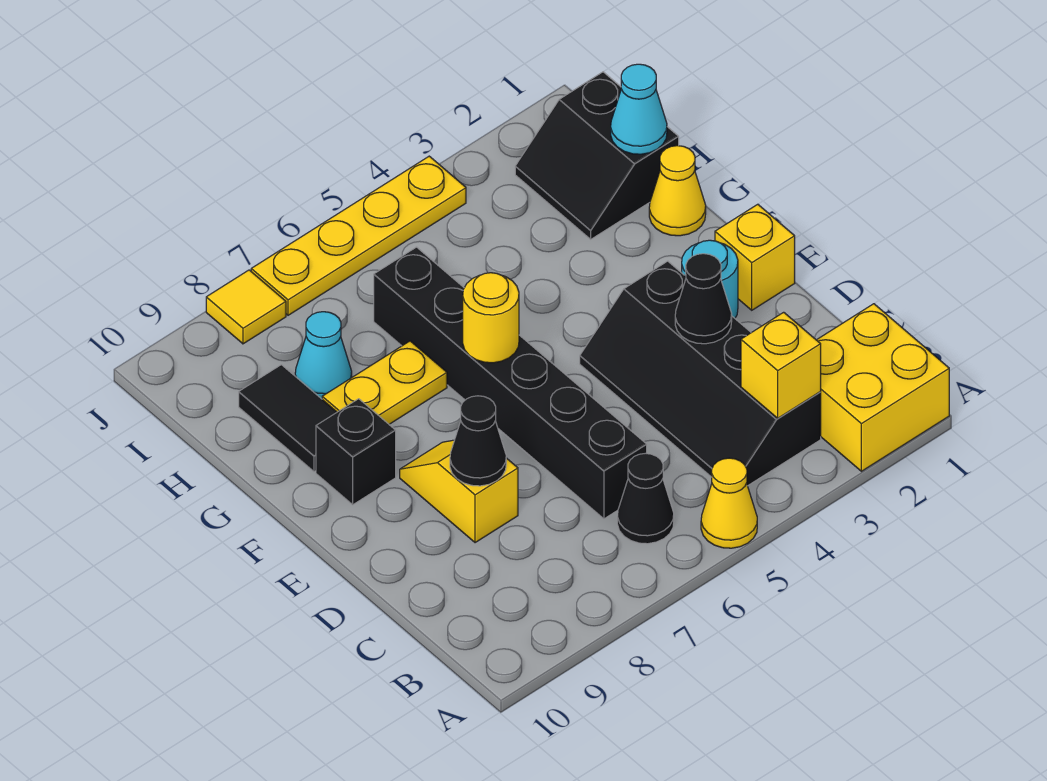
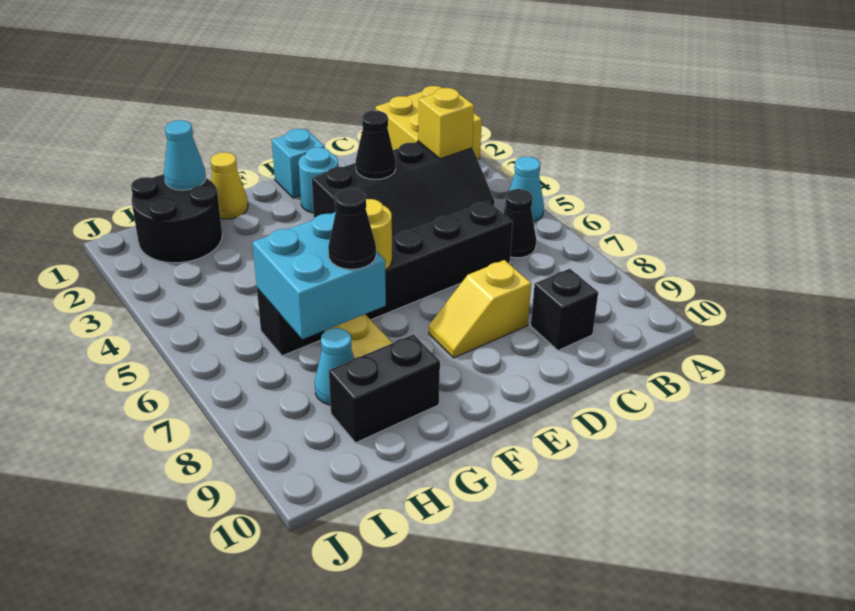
yellow 1x1 cone [701,458,757,548] -> cyan 1x1 cone [504,157,544,222]
black 1x1 cone [450,396,506,486] -> black 1x1 cone moved to [328,188,376,269]
yellow 1x1 brick [715,204,795,310] -> cyan 1x1 brick [272,129,325,198]
black 1x1 brick [316,399,396,505] -> black 1x1 brick moved to [531,269,598,350]
none -> cyan 2x2 brick [252,212,386,339]
black 1x2 tile [239,365,337,472] -> black 1x2 brick [329,334,440,443]
black 2x2 slope [515,72,679,239] -> black 2x2 round brick [131,174,222,263]
yellow 1x4 plate [251,156,466,315] -> none
yellow 1x1 tile [206,270,286,344] -> none

